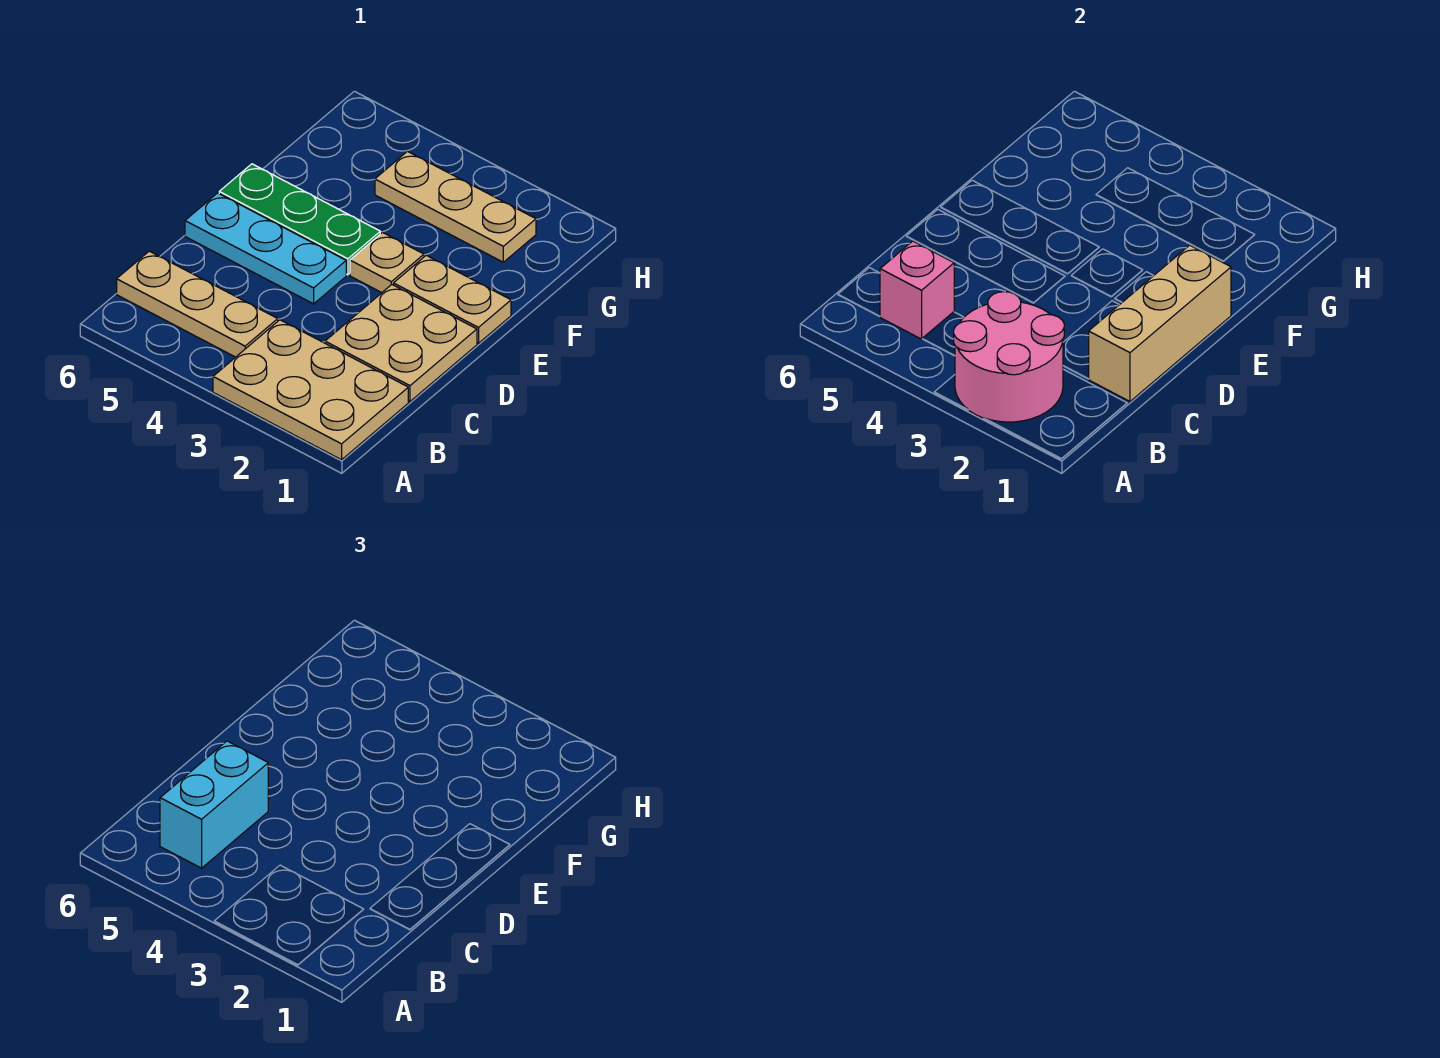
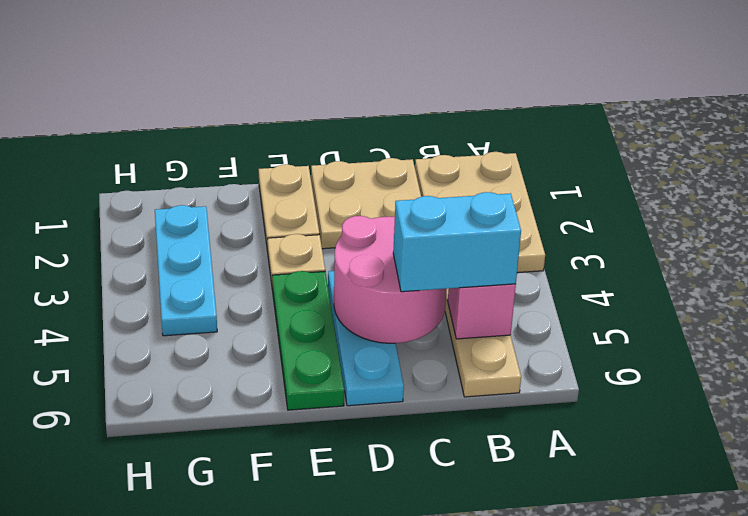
pink 2x2 round brick [954,292,1064,422] -> pink 2x2 round brick moved to [334,216,447,343]
tan 1x3 brick [1089,245,1231,401] -> none
tan 1x3 plate [375,151,536,262] -> cyan 1x3 plate [155,205,217,336]

